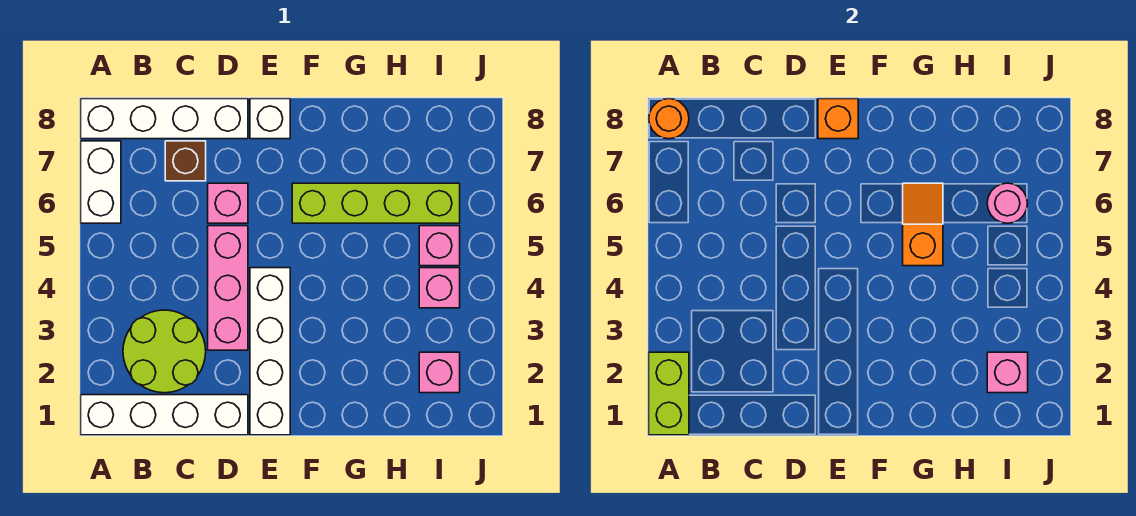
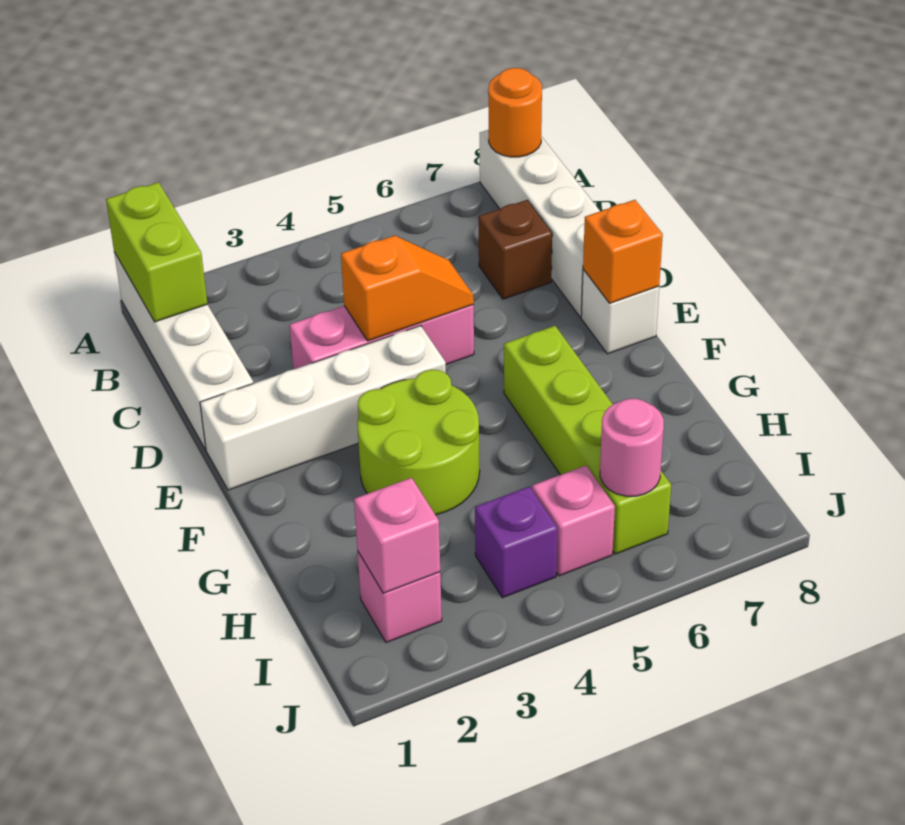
lime 1x2 brick [649,352,689,435] -> lime 1x2 brick turned to [106,182,208,322]
white 1x2 brick [81,141,121,223] -> none
lime 2x2 round brick [123,310,206,393] -> lime 2x2 round brick moved to [357,370,480,515]
pink 1x1 brick [208,183,248,223] -> none
orange 1x2 slope [903,183,943,266] -> orange 1x2 slope moved to [341,235,474,341]
pink 1x1 brick [419,268,460,308] -> purple 1x1 brick [475,487,558,598]

